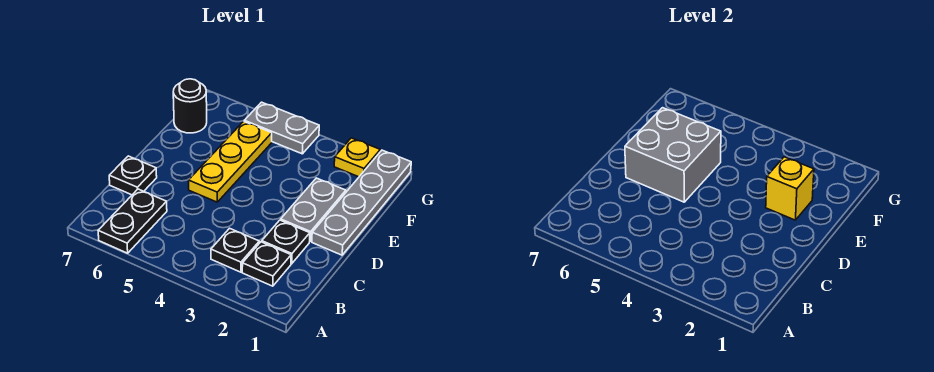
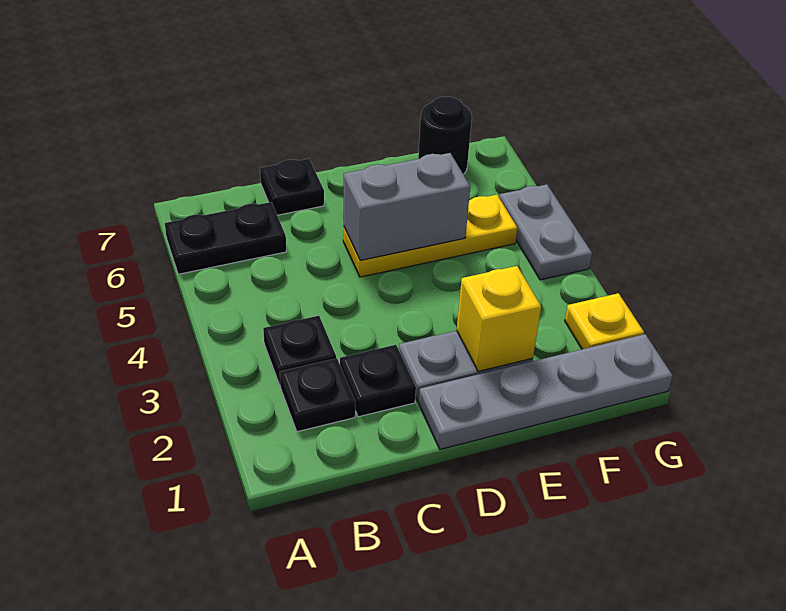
grey 2x2 brick [625,108,721,202] -> grey 1x2 brick [343,153,470,260]

